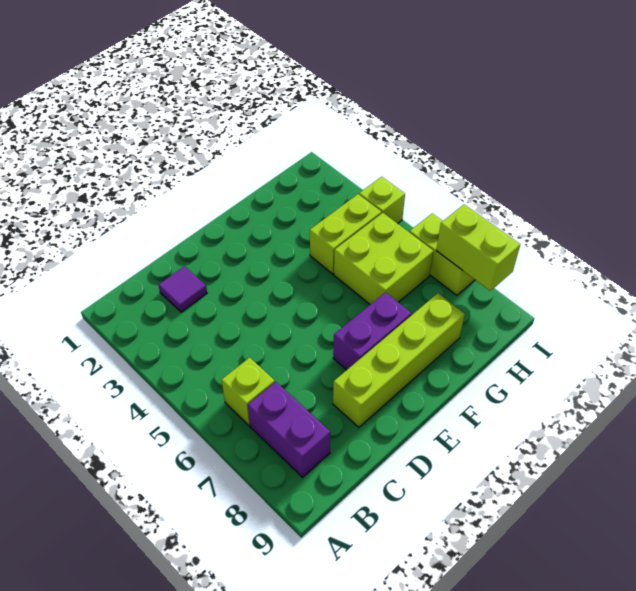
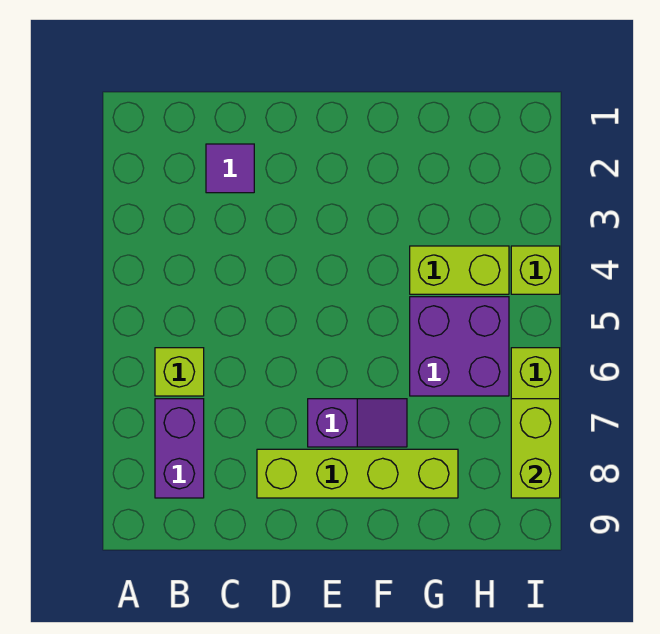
purple 1x2 brick [333,292,411,370] -> purple 1x2 slope [308,399,407,447]
lime 2x2 brick [334,213,434,304] -> purple 2x2 brick [410,297,509,396]

